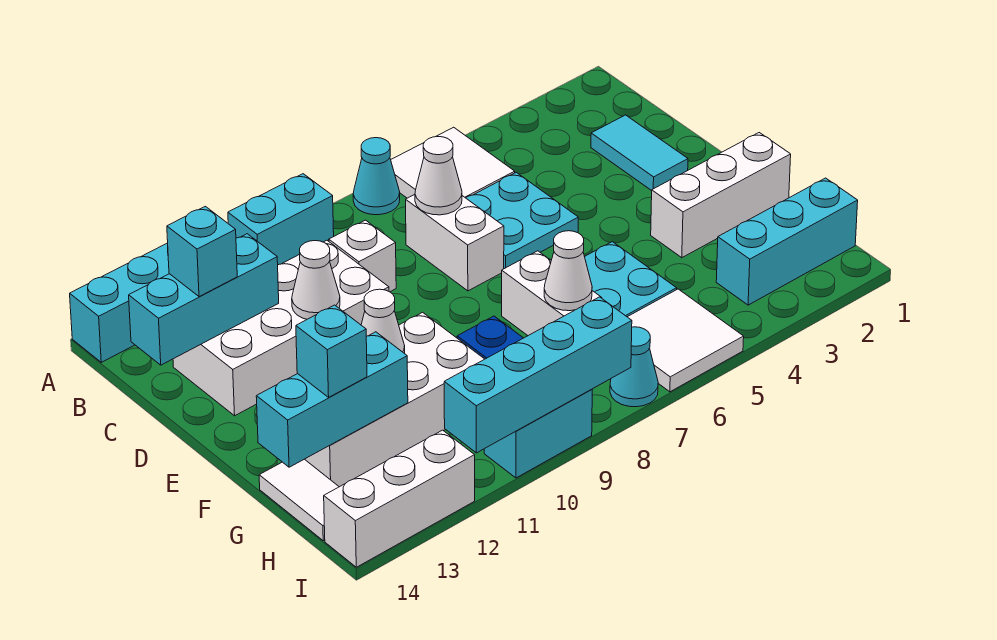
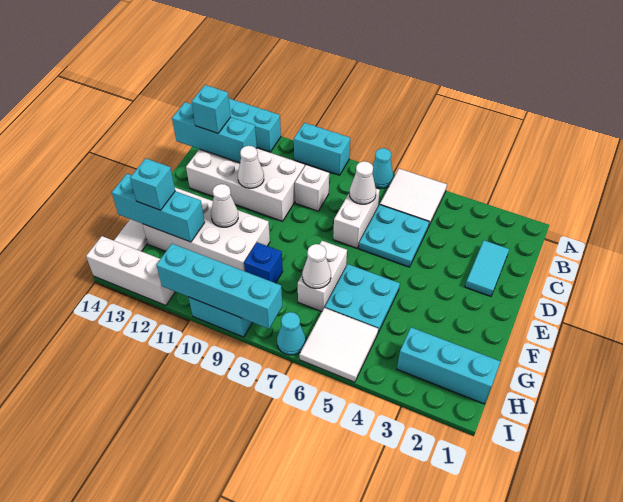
white 1x3 brick [651,133,791,258] -> none

